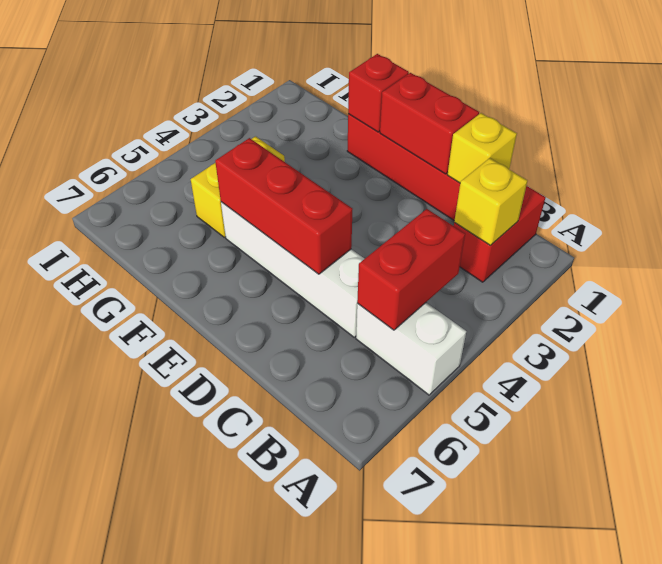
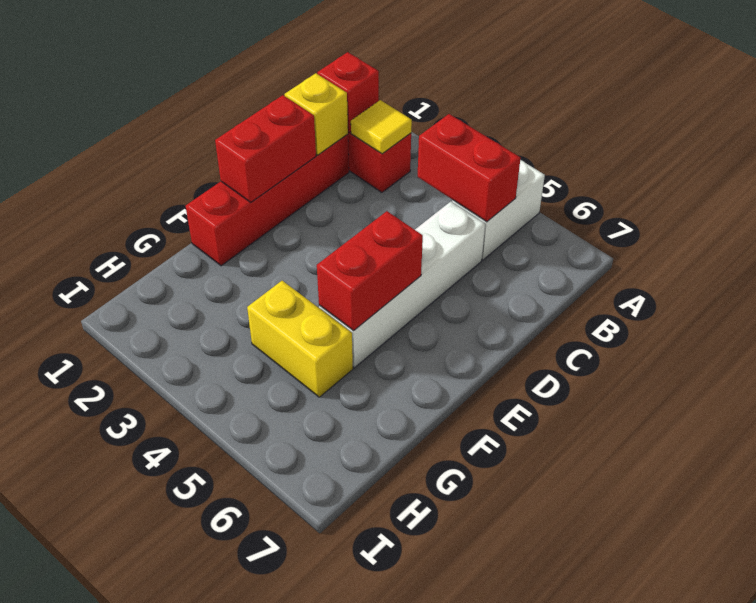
yellow 1x1 brick [454,158,527,245] -> yellow 1x1 tile [351,100,412,154]
red 1x3 brick [215,138,352,274] -> red 1x2 brick [317,211,423,331]
red 1x1 brick [348,54,409,132] -> red 1x1 brick moved to [317,52,379,133]

